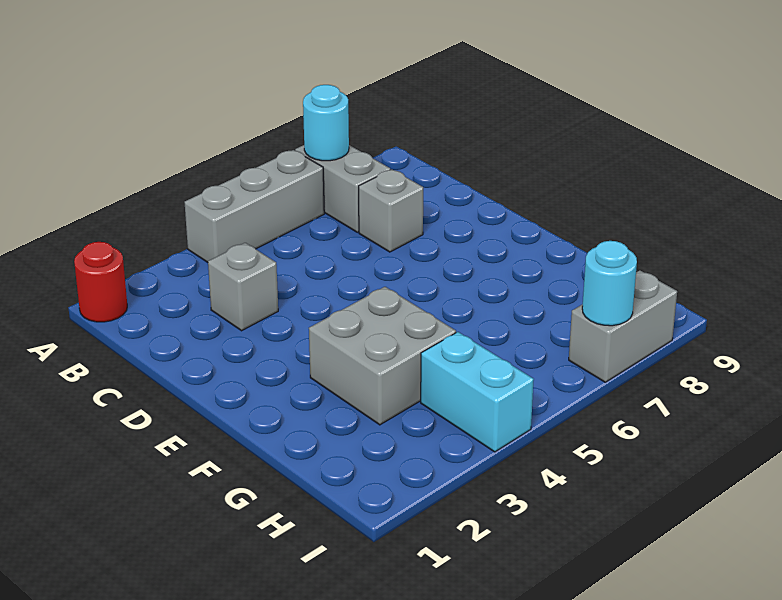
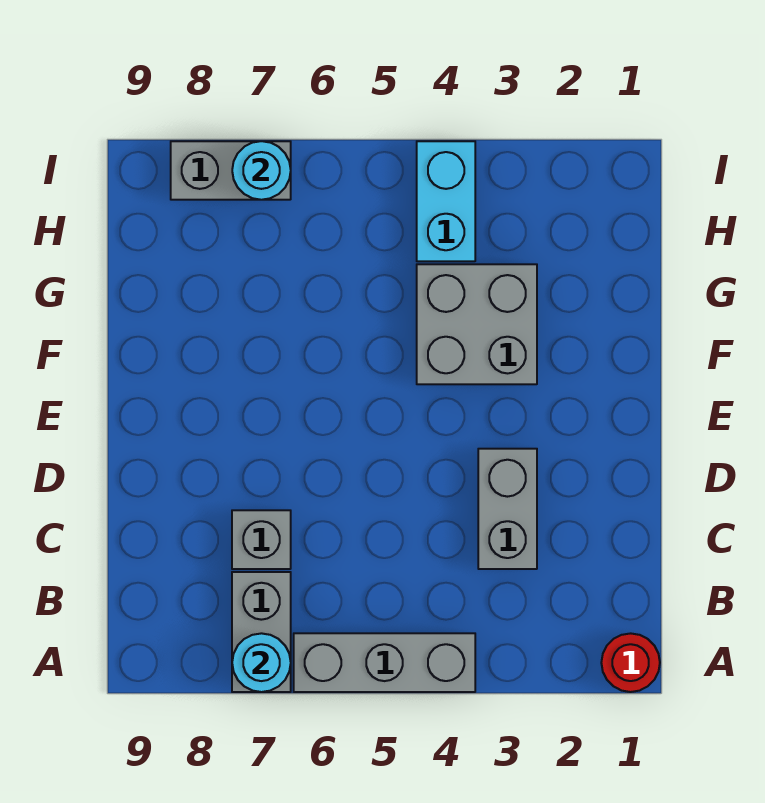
grey 1x1 brick [208,243,278,331] -> grey 1x2 brick [478,449,537,569]

